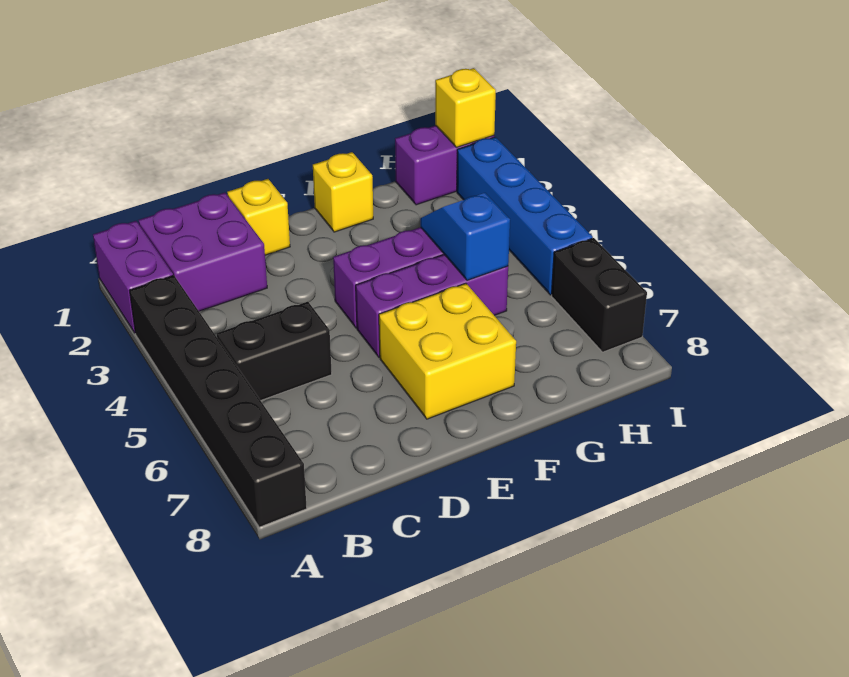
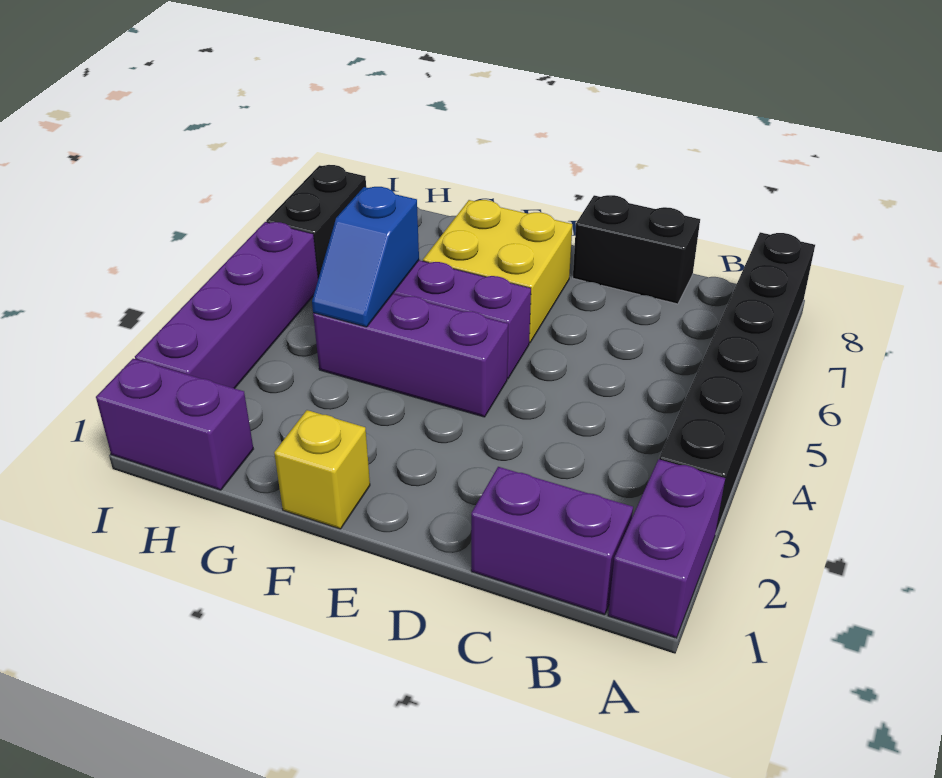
purple 2x2 brick [139,192,267,311] -> purple 1x2 brick [471,467,633,615]
black 1x2 brick [217,302,332,401] -> black 1x2 brick moved to [573,195,700,304]
yellow 1x1 brick [227,179,290,255] -> none
yellow 1x1 brick [435,68,496,147] -> none
blue 1x4 brick [457,137,593,295] -> purple 1x4 brick [135,222,318,389]

